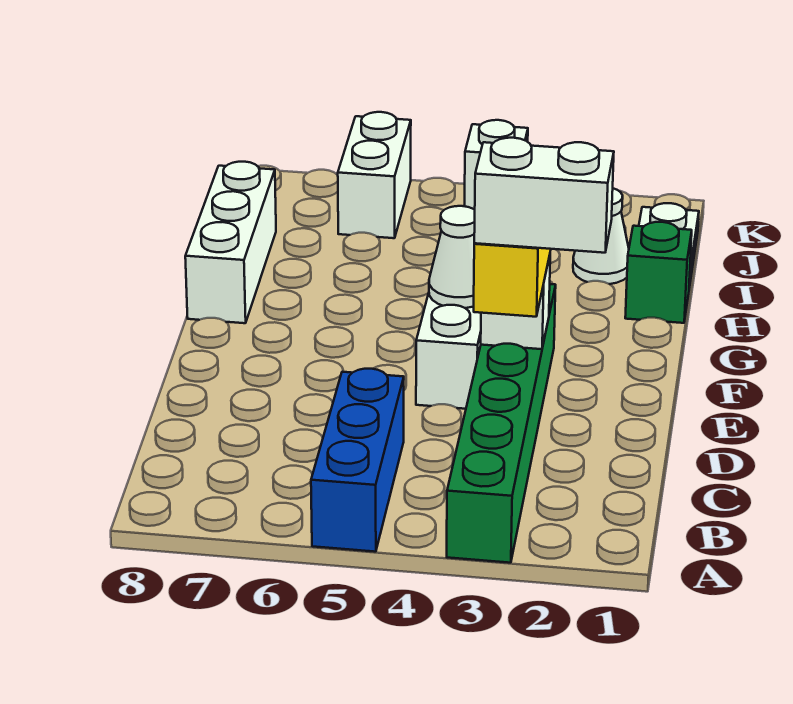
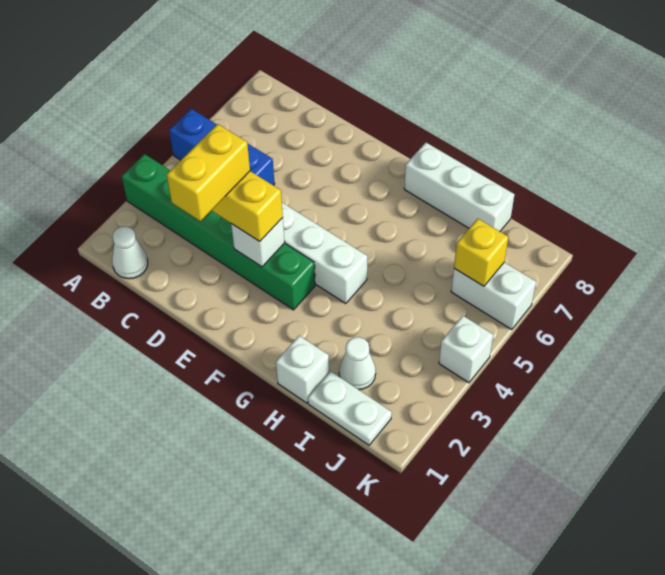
white 1x2 brick [474,138,614,253] -> yellow 1x2 brick [167,124,250,221]
white 1x1 cone [429,206,475,308] -> white 1x1 cone moved to [112,226,148,279]
green 1x1 brick [625,222,692,323] -> white 1x1 brick [276,336,329,403]
none -> yellow 1x1 brick [454,219,508,286]

